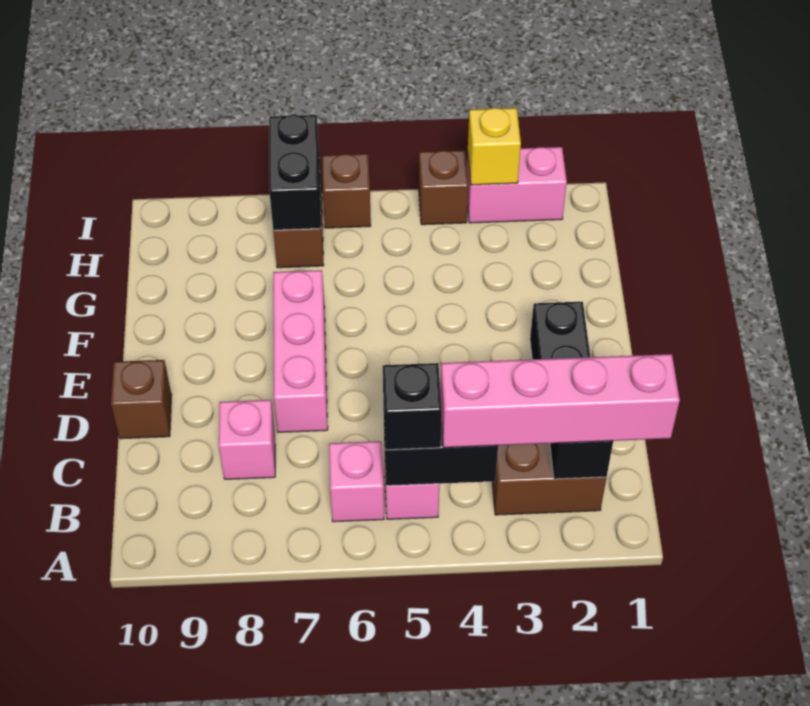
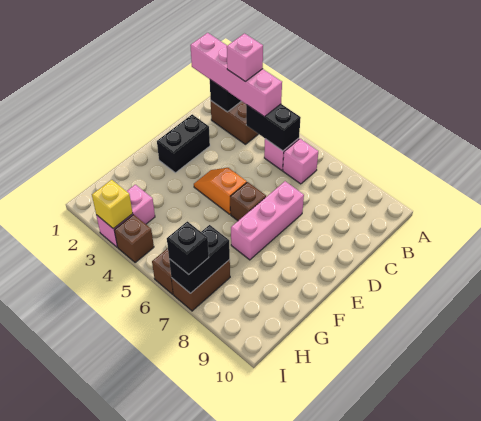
black 1x1 brick [383,363,442,450] -> black 1x1 brick moved to [167,221,209,274]
pink 1x1 brick [219,400,275,479] -> pink 1x1 brick moved to [227,34,263,81]
brown 1x1 brick [111,360,172,439] -> brown 1x1 brick moved to [230,182,266,221]
none -> orange 1x2 slope [194,168,247,214]
pink 1x2 brick [467,147,567,223] -> pink 1x2 brick turned to [96,185,155,247]

